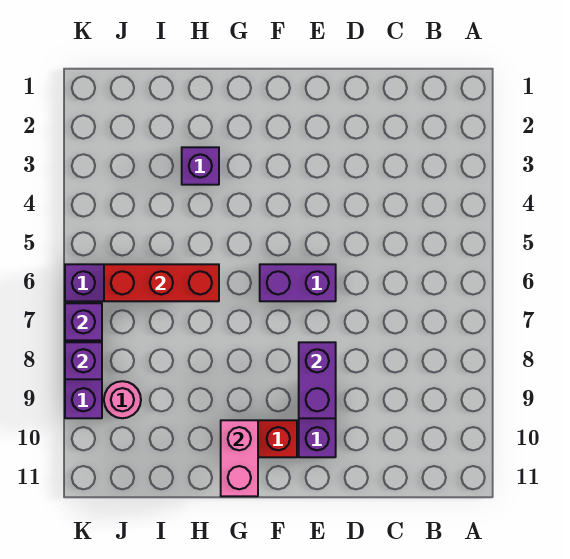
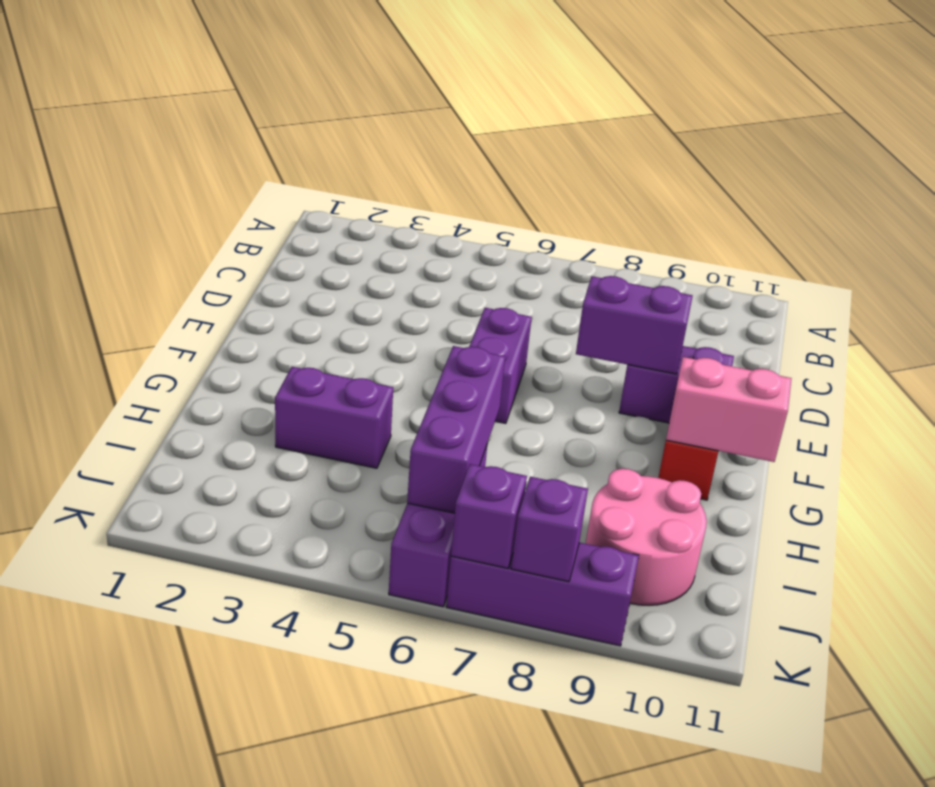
purple 1x1 brick [182,147,219,185] -> purple 1x2 brick [275,367,393,468]
red 1x3 brick [104,264,219,301] -> purple 1x3 brick [407,346,505,513]
pink 1x1 round brick [104,381,141,418] -> pink 2x2 round brick [586,469,707,605]

